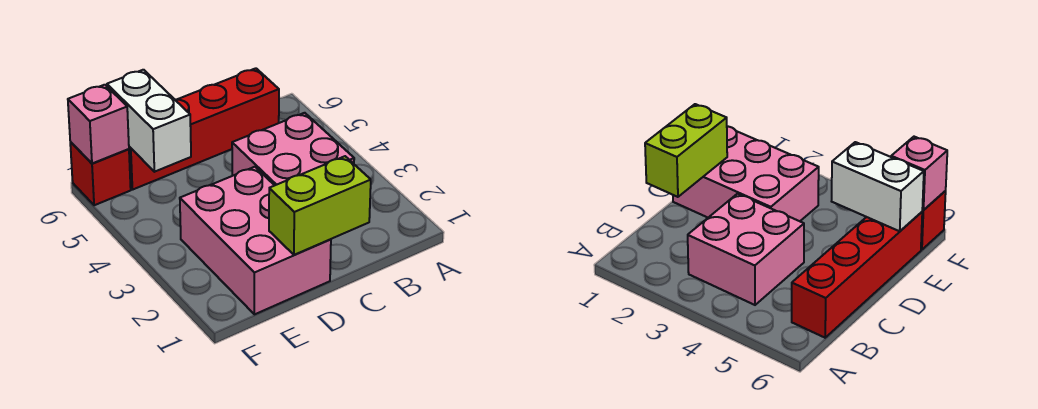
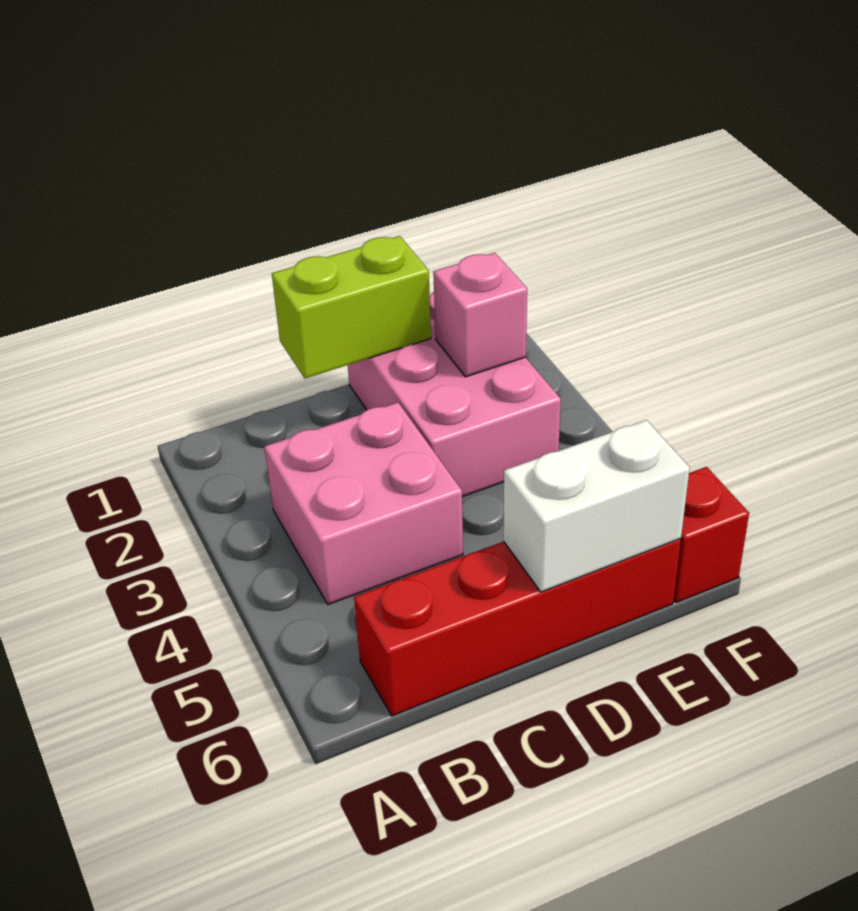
white 1x2 brick [107,70,191,172] -> white 1x2 brick turned to [503,420,690,592]
pink 1x1 brick [68,85,129,163] -> pink 1x1 brick moved to [433,253,527,377]

